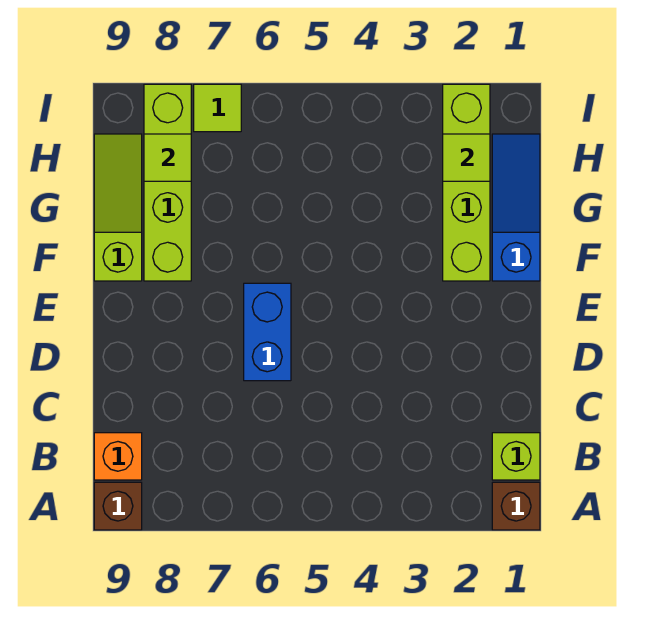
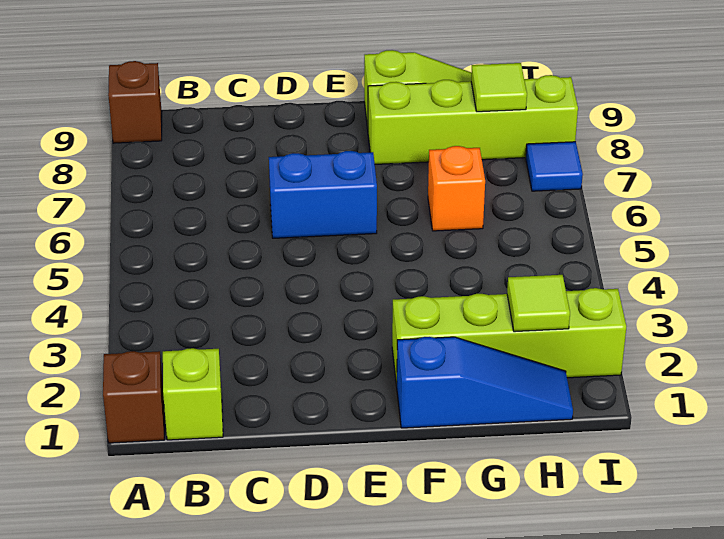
orange 1x1 brick [94,433,142,480] -> orange 1x1 brick moved to [428,146,485,231]
lime 1x1 tile [194,84,241,132] -> blue 1x1 tile [526,142,583,191]

